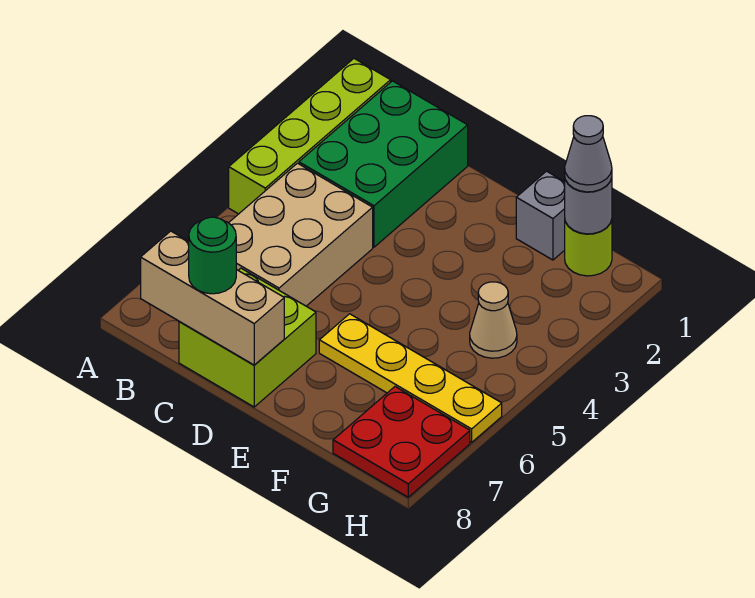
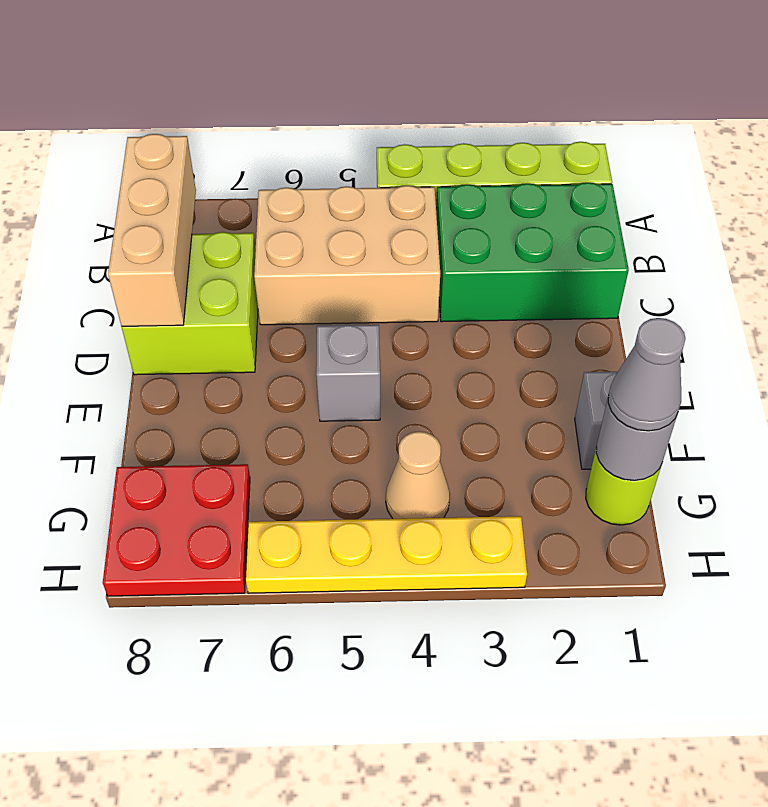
green 1x1 round brick [189,217,236,294] -> none
none -> grey 1x1 brick [316,325,380,421]
yellow 1x4 plate [319,314,502,442] -> yellow 1x4 plate turned to [246,516,527,593]

